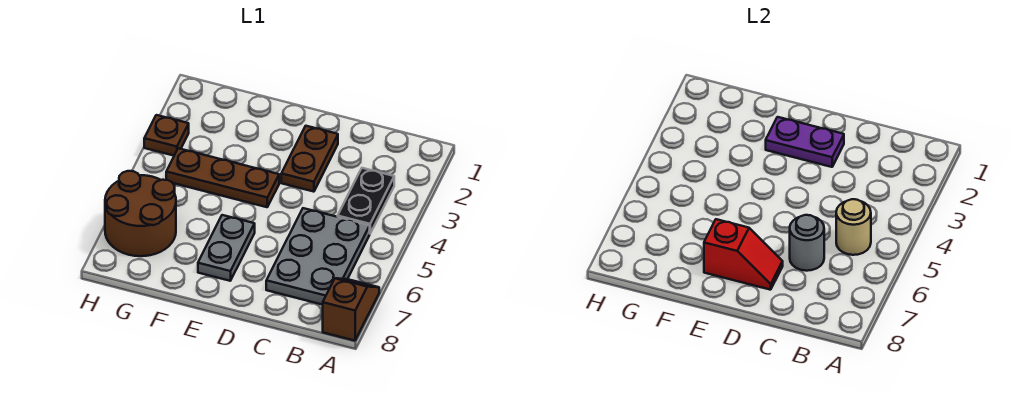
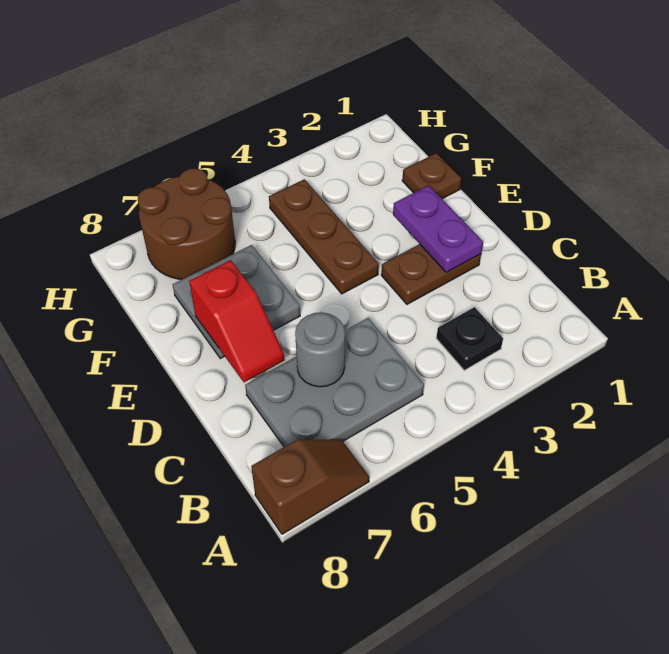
black 1x2 plate [338,168,394,233] -> black 1x1 plate [436,307,503,370]
tan 1x1 round brick [836,199,871,255] -> none
grey 1x2 plate [198,215,255,281] -> grey 2x2 plate [173,245,300,358]
brown 1x1 plate [144,115,189,156] -> brown 1x1 plate moved to [402,153,462,199]

